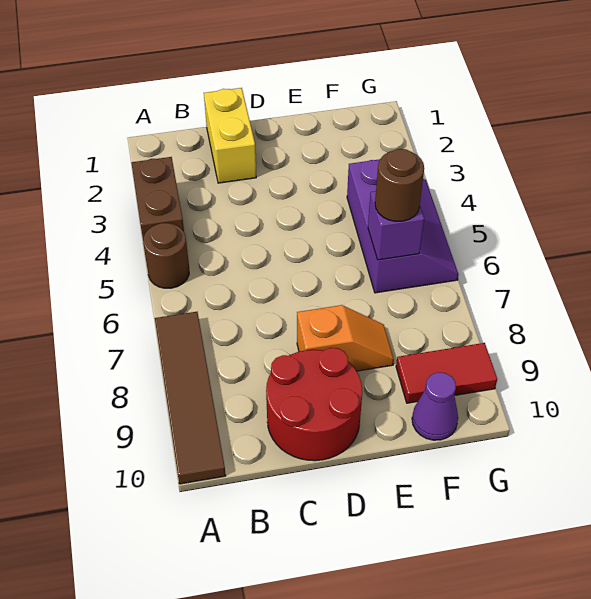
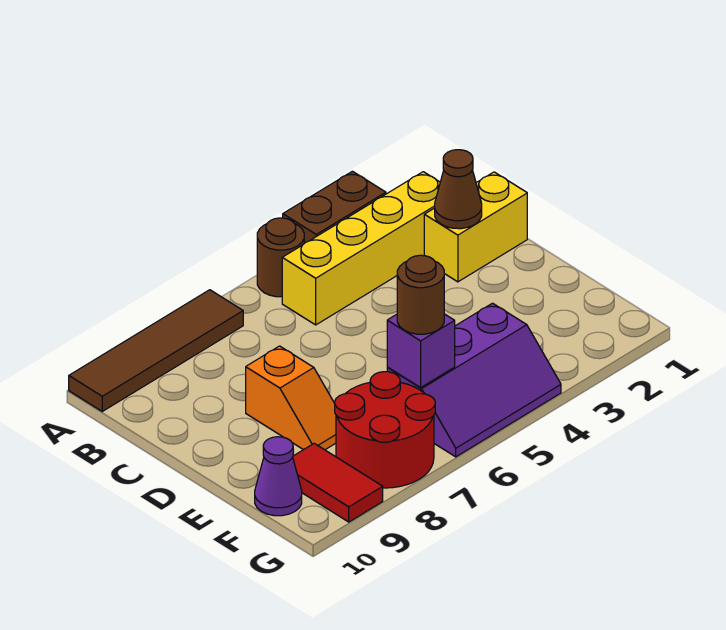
none -> yellow 1x4 brick [282,172,440,325]
none -> brown 1x1 cone [435,150,482,229]
red 2x2 round brick [266,348,362,461] -> red 2x2 round brick moved to [335,372,435,488]

